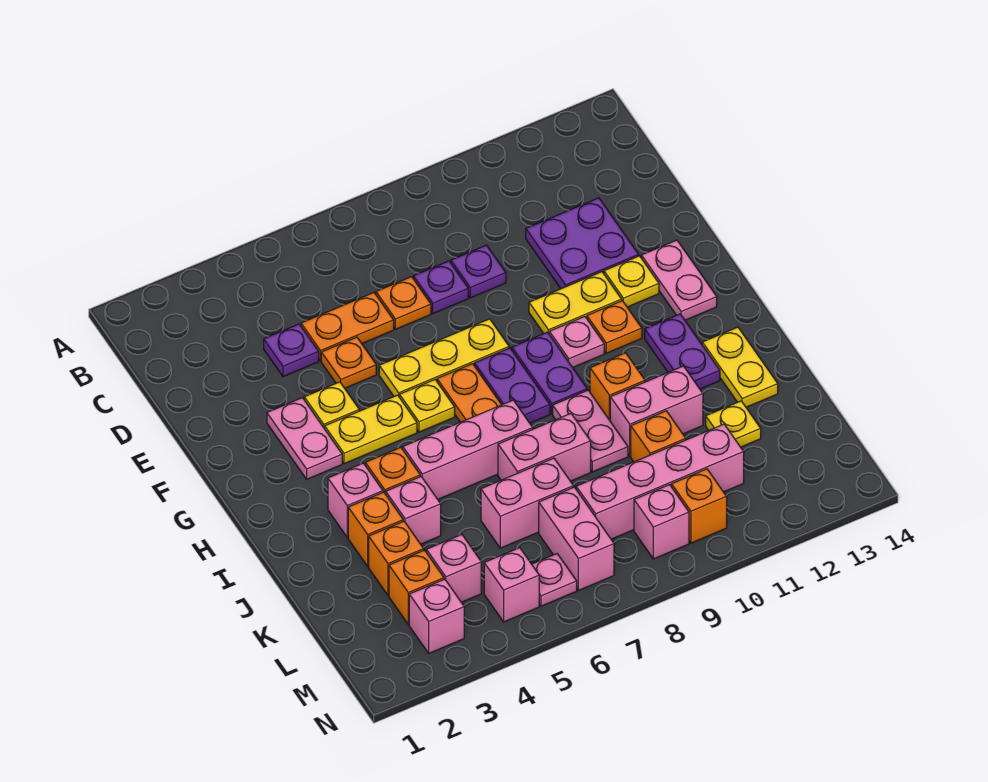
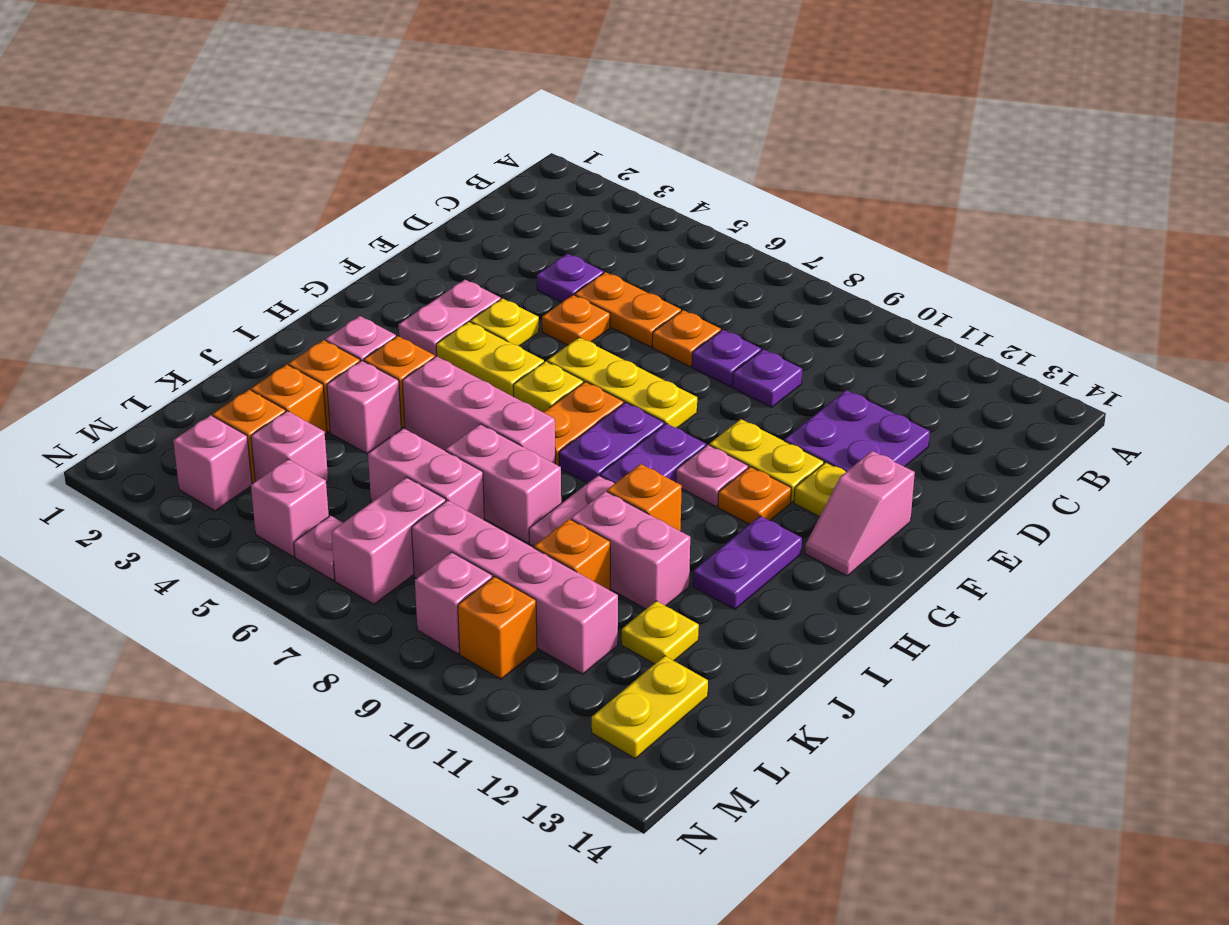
pink 1x2 plate [641,240,717,320] -> pink 1x2 slope [805,451,915,576]
yellow 1x2 plate [702,327,778,407] -> yellow 1x2 plate moved to [592,656,708,758]

